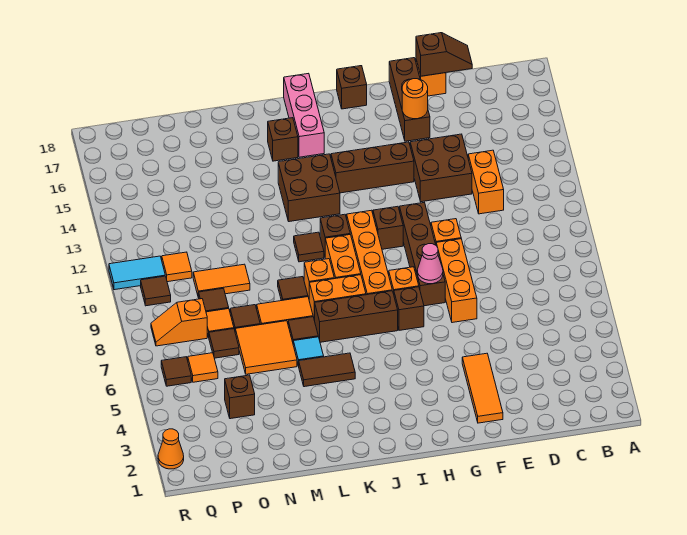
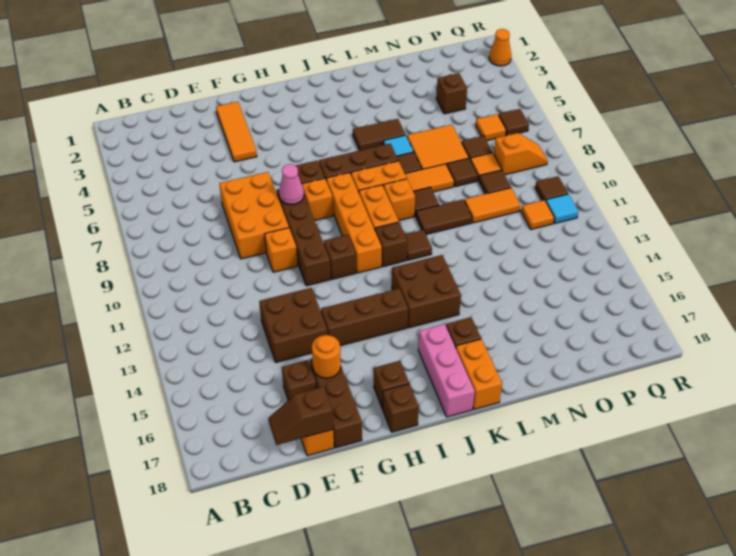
orange 1x2 brick [468,150,504,214] -> orange 1x2 brick moved to [456,339,502,409]
none -> brown 1x1 brick [282,360,316,400]
orange 1x3 brick [436,239,477,323] -> orange 2x3 brick [219,172,289,259]
none -> brown 1x1 brick [374,361,409,408]
none -> brown 1x2 tile [416,199,472,235]
cyan 1x2 tile [109,256,165,290] -> cyan 1x1 tile [546,194,578,223]

